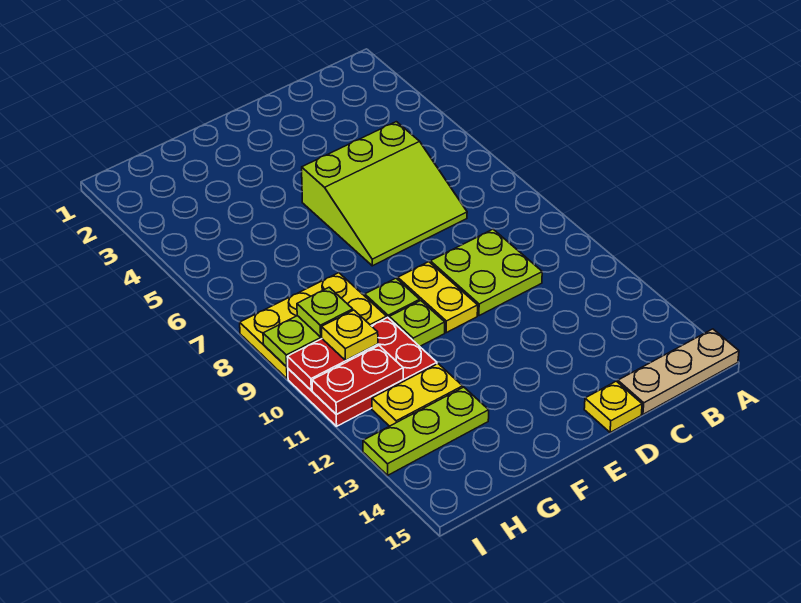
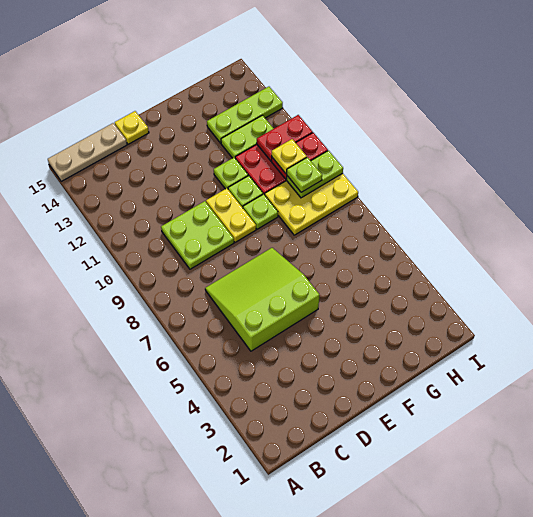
none -> lime 1x1 plate [214,157,248,189]
yellow 1x2 plate [372,364,463,426] -> lime 1x2 plate [221,115,274,158]

